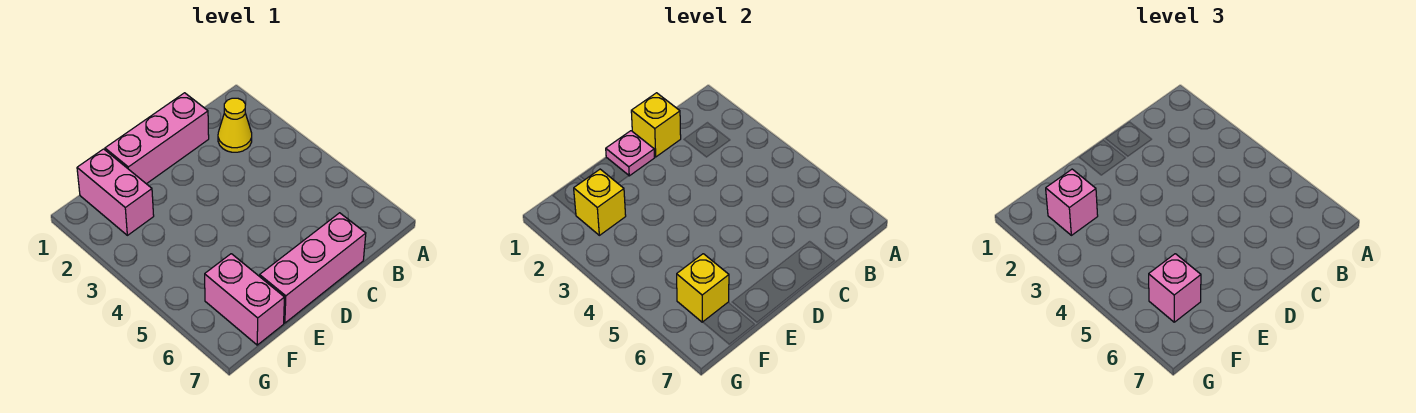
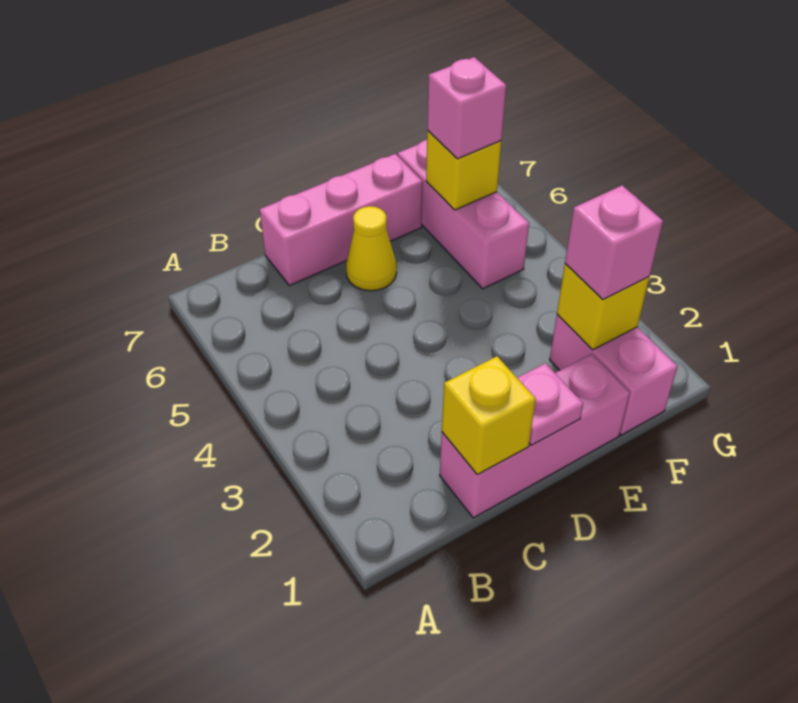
yellow 1x1 cone [218,98,252,152] -> yellow 1x1 cone moved to [346,206,397,291]
pink 1x2 brick [205,254,284,345] -> pink 1x3 brick [398,140,529,289]

